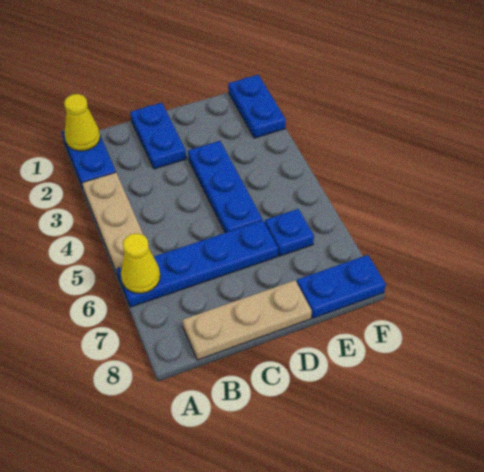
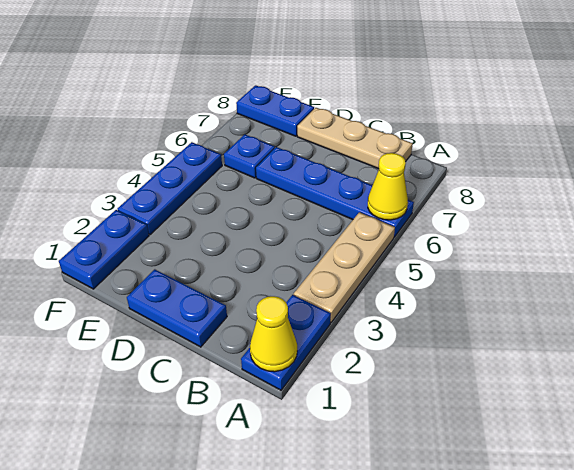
blue 1x2 plate [130,103,186,169] -> blue 1x2 plate turned to [127,269,227,347]
blue 1x3 plate [188,141,262,233] -> blue 1x3 plate moved to [118,142,222,234]

